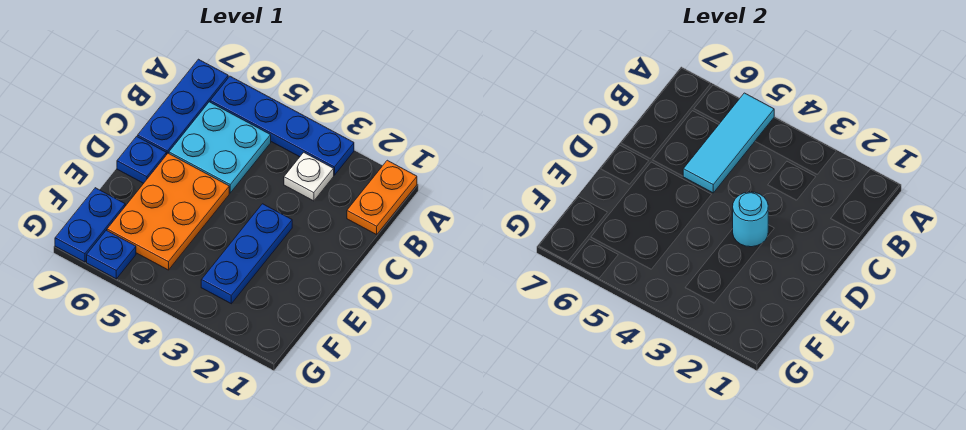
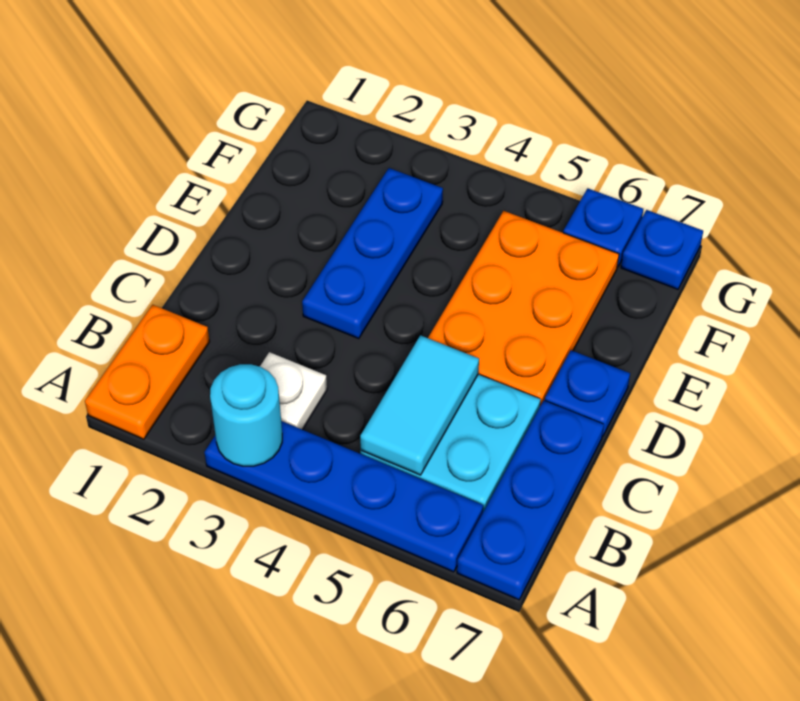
cyan 1x3 tile [683,93,774,193] -> cyan 1x2 tile [360,335,479,475]
cyan 1x1 round brick [733,192,768,247] -> cyan 1x1 round brick moved to [210,364,282,466]
blue 1x2 plate [55,188,125,262] -> blue 1x1 plate [621,210,703,289]

